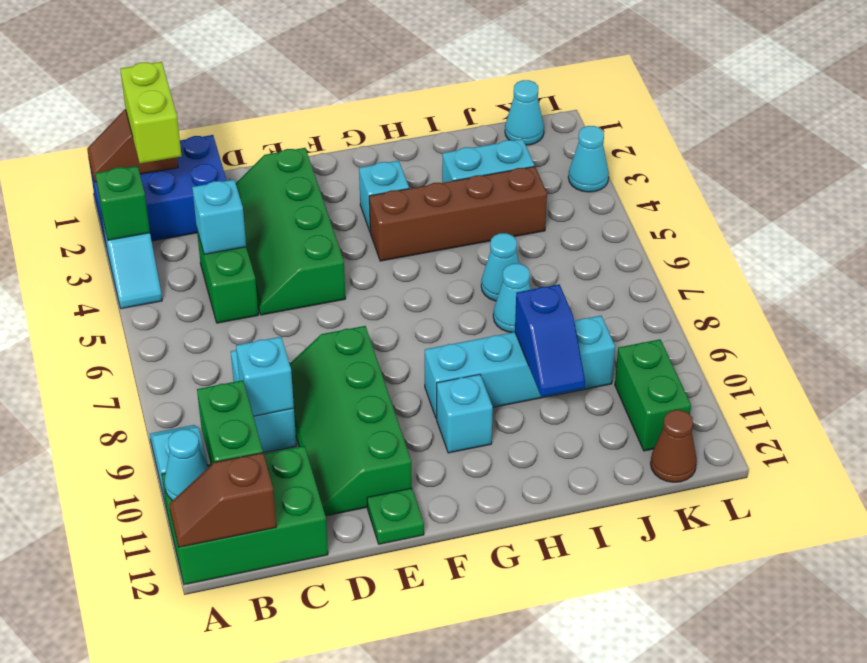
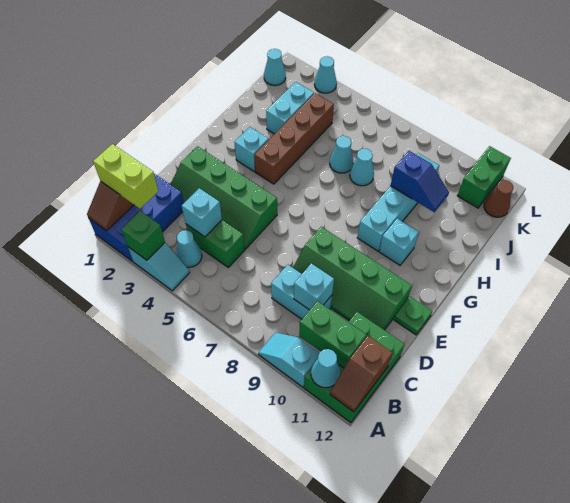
none -> cyan 1x1 cone [176,230,202,267]
green 1x2 brick [615,339,691,451] -> green 1x2 brick turned to [457,146,511,208]

